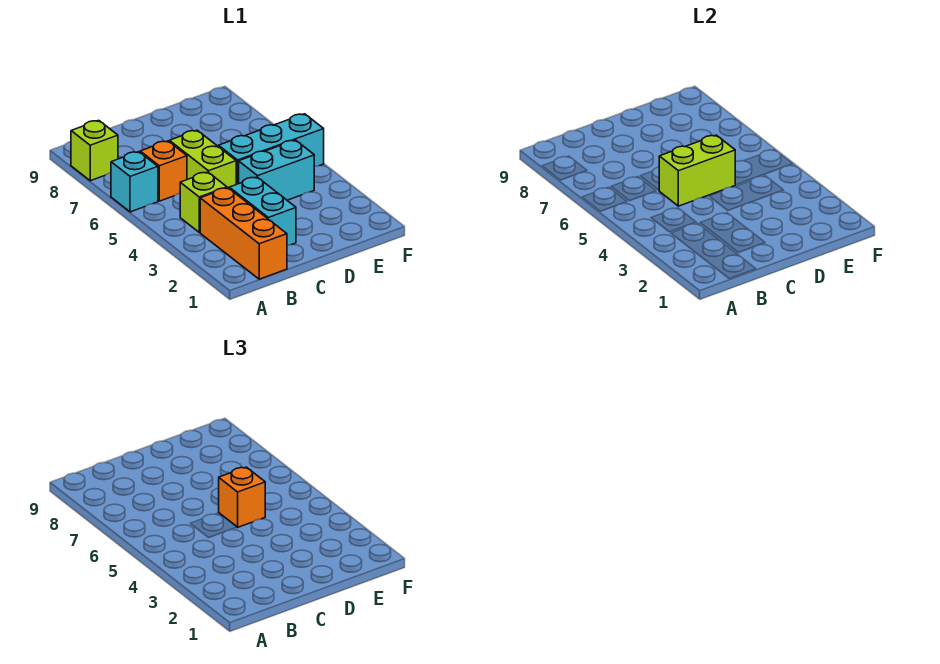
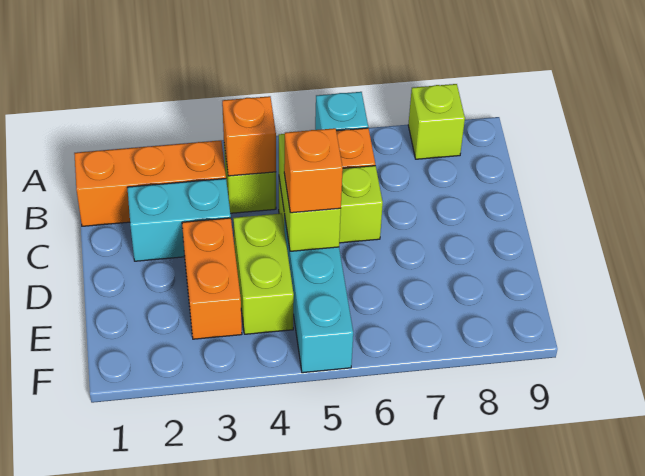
none -> orange 1x1 brick [222,96,276,176]
none -> orange 1x2 brick [182,218,242,339]
cyan 1x2 brick [239,140,314,200] -> lime 1x2 brick [233,213,294,334]

